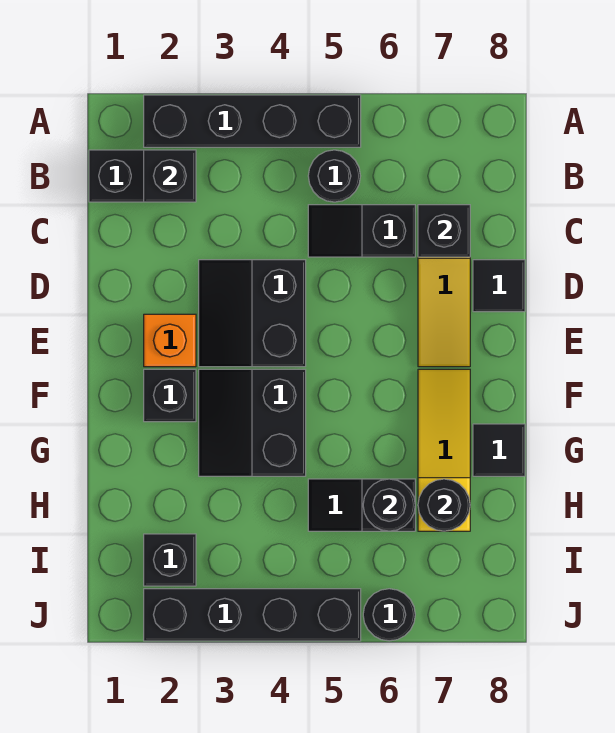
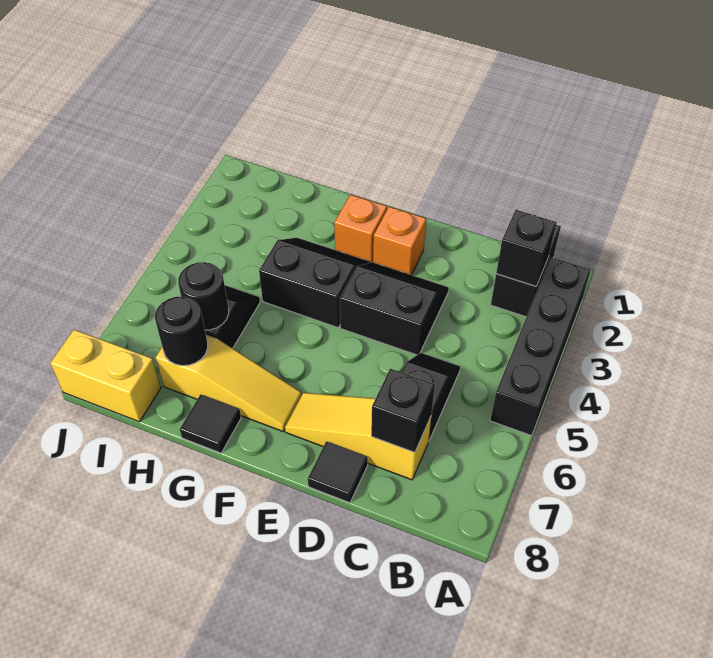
black 1x1 round brick [308,150,360,202] -> none
black 1x1 brick [144,369,196,422] -> orange 1x1 brick [334,195,387,262]
black 1x1 brick [144,534,196,586] -> none
none -> yellow 1x2 brick [50,330,161,422]
black 1x4 brick [144,589,361,641] -> none
black 1x1 round brick [363,589,415,641] -> none

